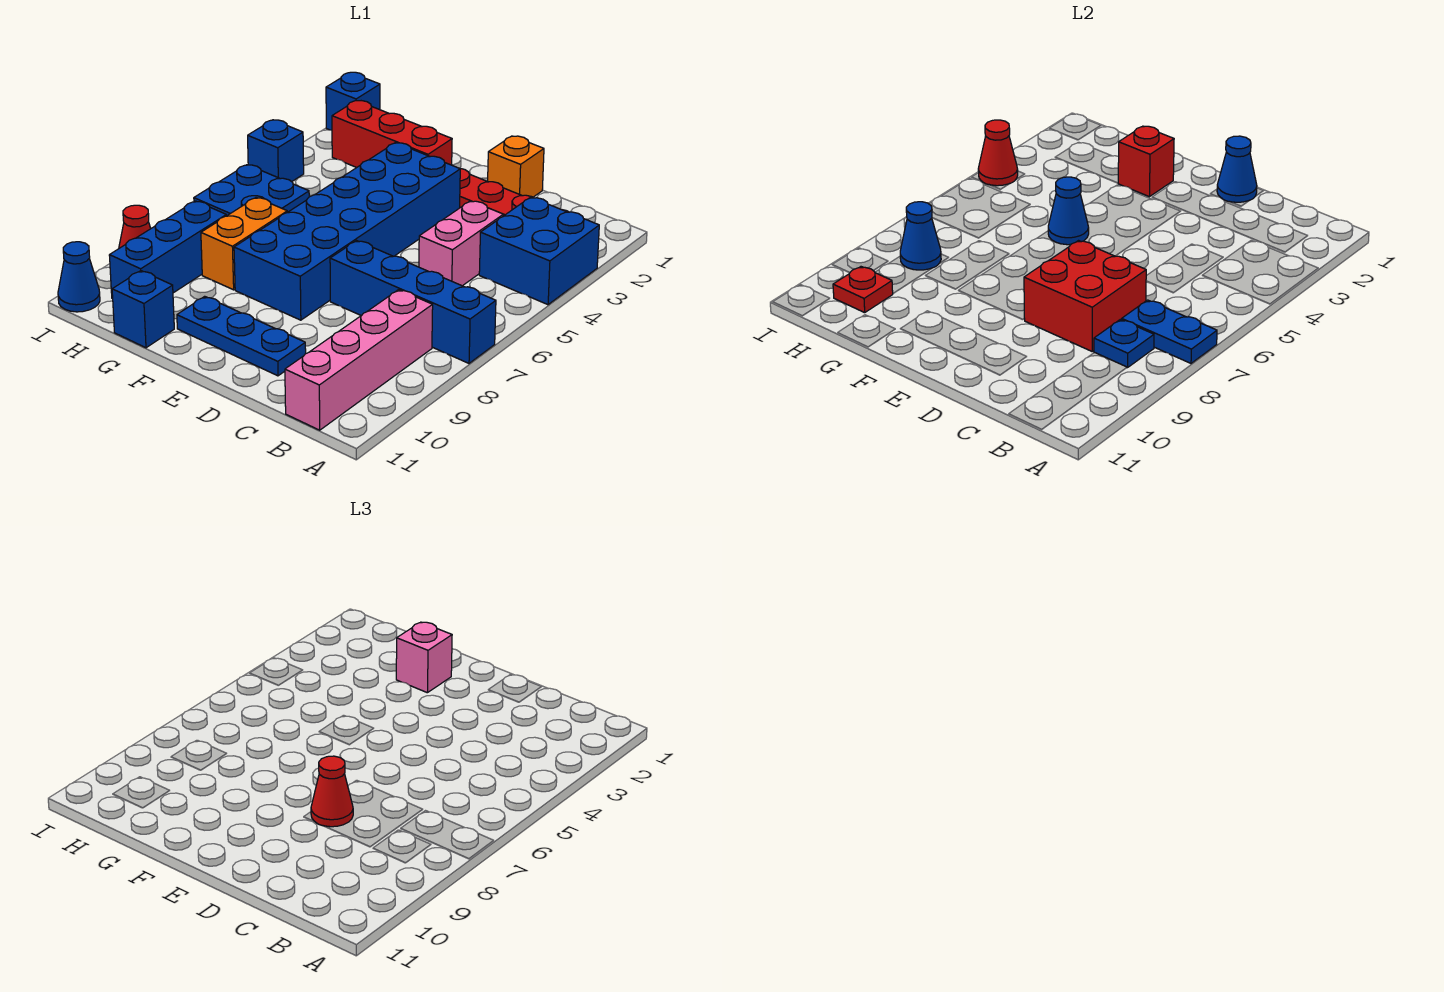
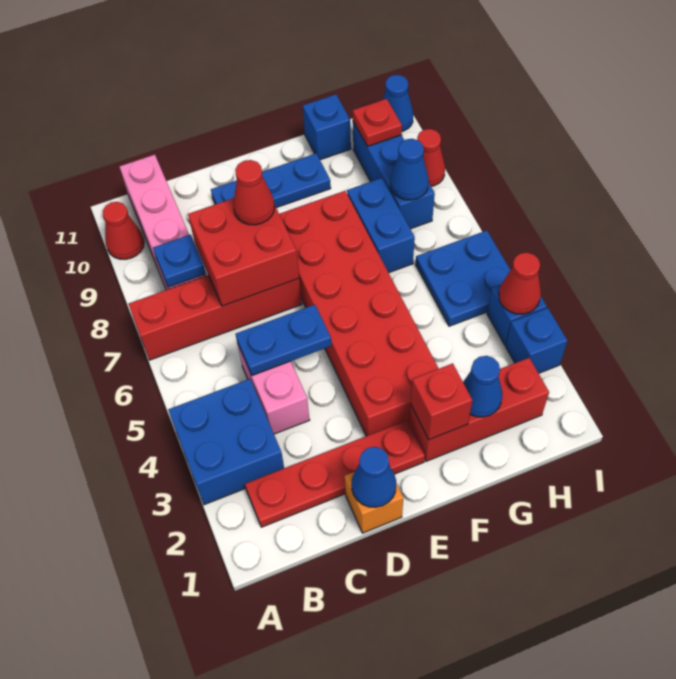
blue 1x4 brick [330,241,496,363] -> red 1x4 brick [129,275,302,360]
blue 1x2 plate [1122,300,1217,363] -> blue 1x2 plate moved to [236,305,331,376]
none -> red 1x1 cone [103,202,144,259]
blue 2x6 brick [234,143,460,320] -> red 2x6 brick [279,191,439,436]
pink 1x1 brick [396,622,452,693] -> none
blue 1x1 cone [1048,177,1089,245] -> blue 1x1 cone moved to [463,356,502,417]
orange 1x2 brick [201,198,287,290] -> blue 1x2 brick [347,178,415,273]
blue 1x1 brick [326,72,380,130] -> blue 1x1 brick moved to [506,308,567,373]

